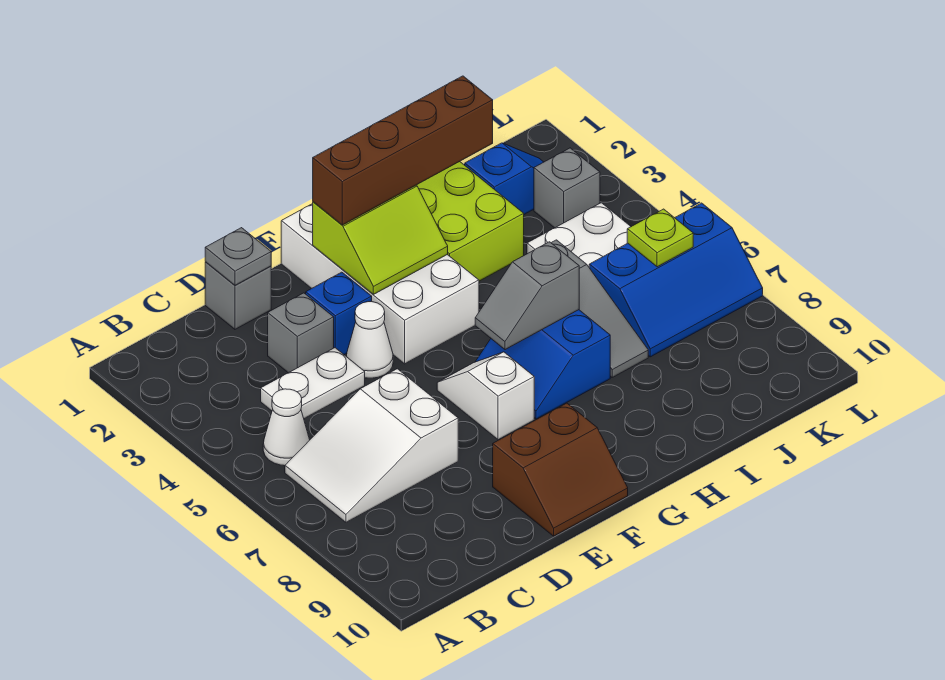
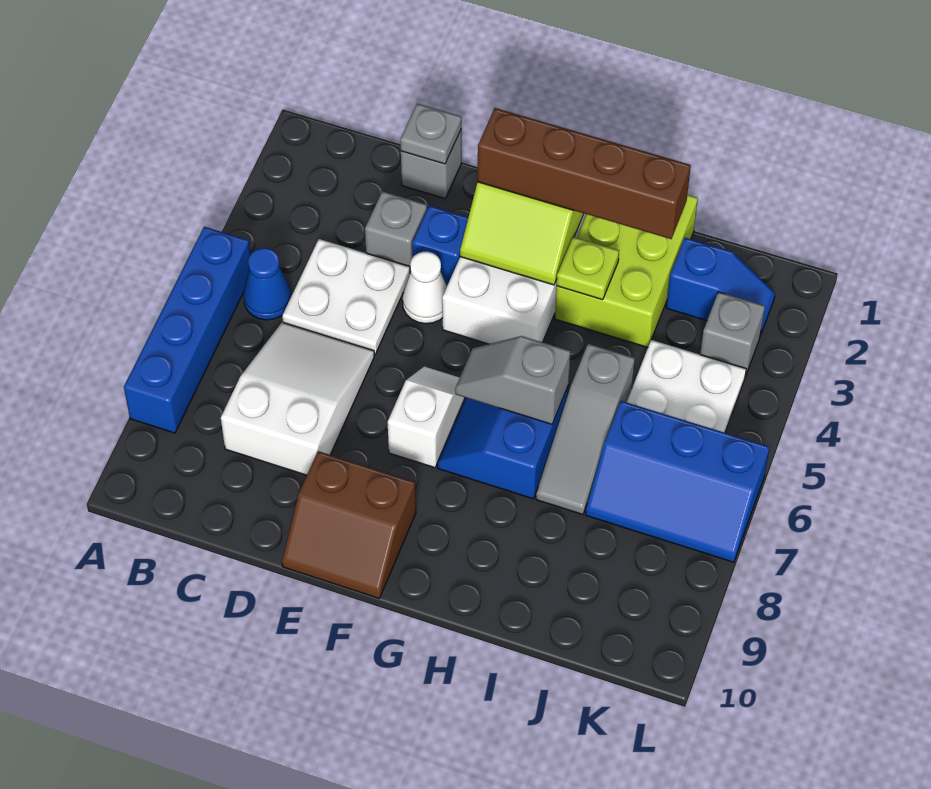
none -> blue 1x4 brick [124,227,250,433]
white 1x1 cone [263,389,310,466] -> blue 1x1 cone [243,248,291,320]
white 2x3 slope [285,369,458,522] -> white 2x3 slope turned to [221,322,374,475]
white 1x2 plate [261,348,365,419] -> white 2x2 plate [282,239,410,355]
lime 1x1 plate [627,209,693,267] -> lime 1x1 plate moved to [557,237,619,300]

